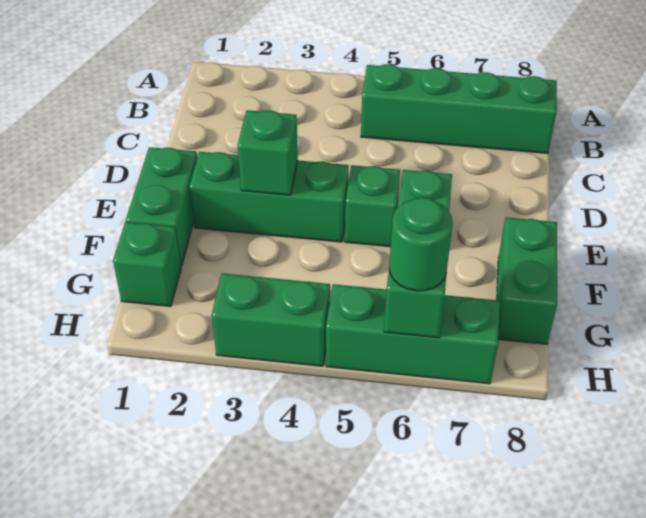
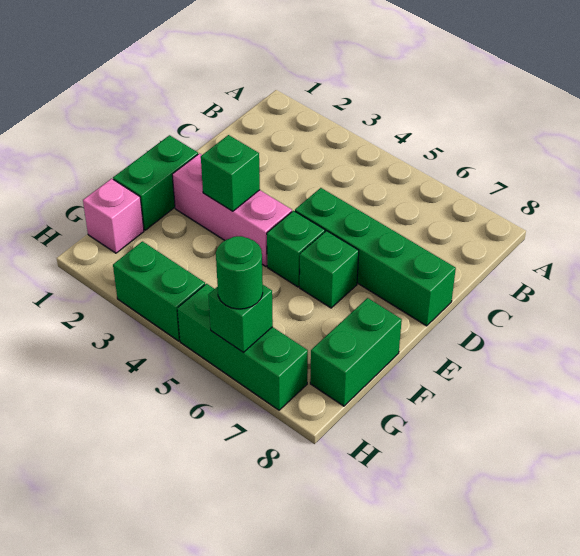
green 1x4 brick [361,64,557,153] -> green 1x4 brick moved to [295,188,456,326]
green 1x3 brick [189,152,349,242] -> pink 1x3 brick [172,153,292,266]
green 1x1 brick [113,222,181,307] -> pink 1x1 brick [83,179,144,253]

